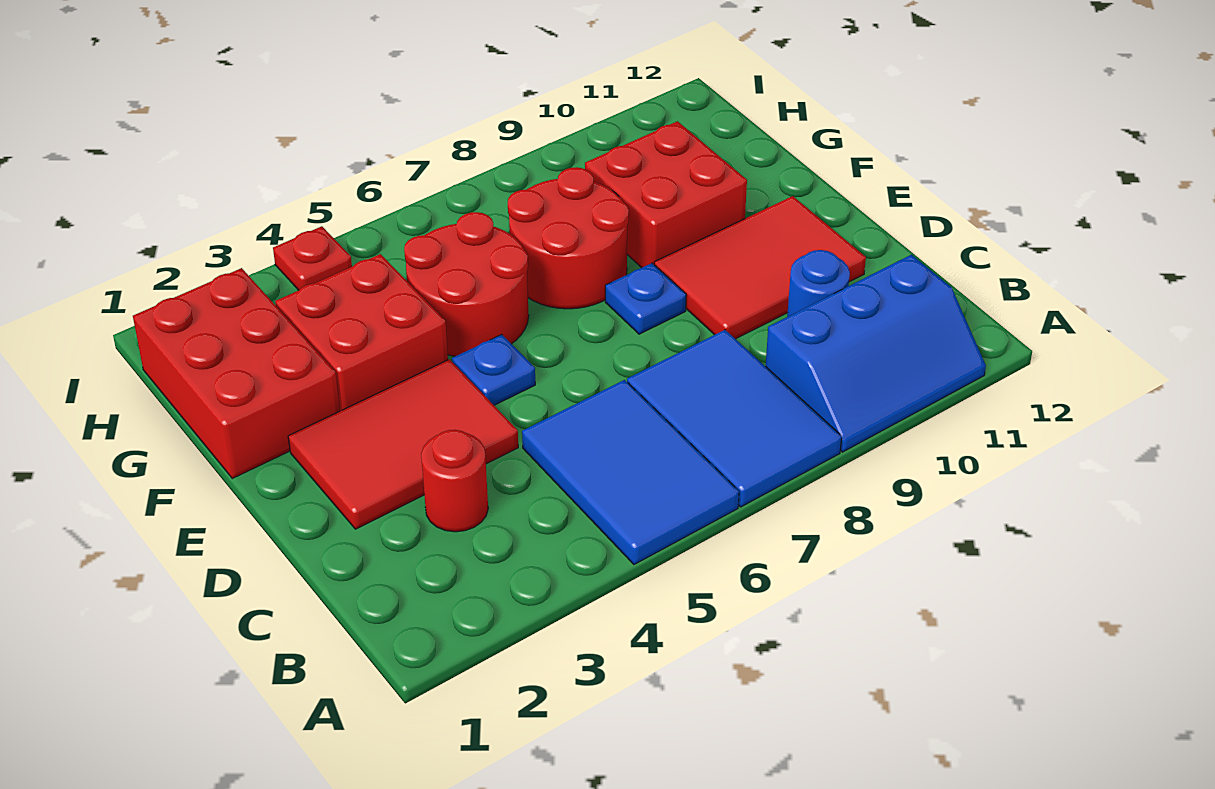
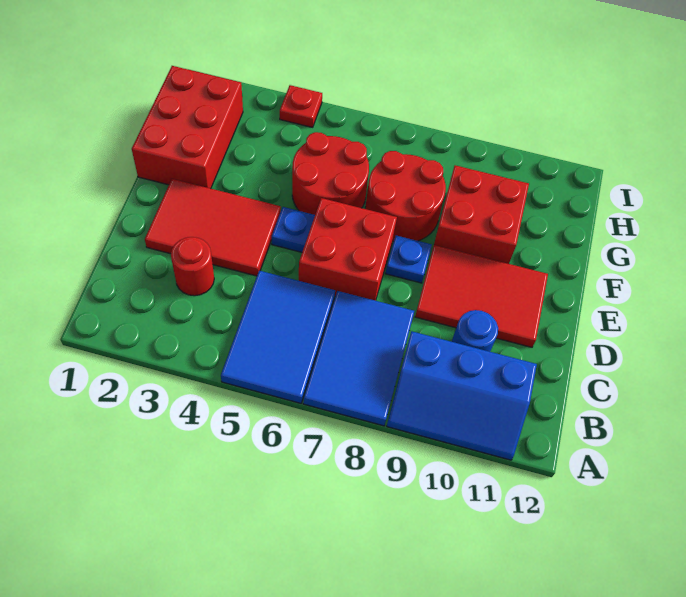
red 2x2 brick [275,254,448,411] -> red 2x2 brick moved to [299,198,397,301]

